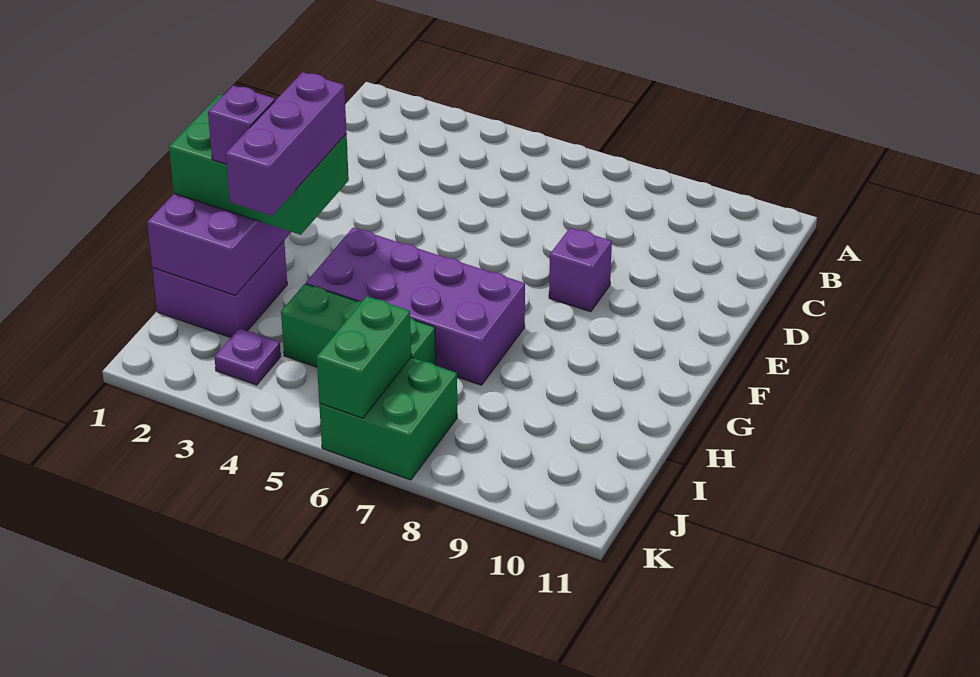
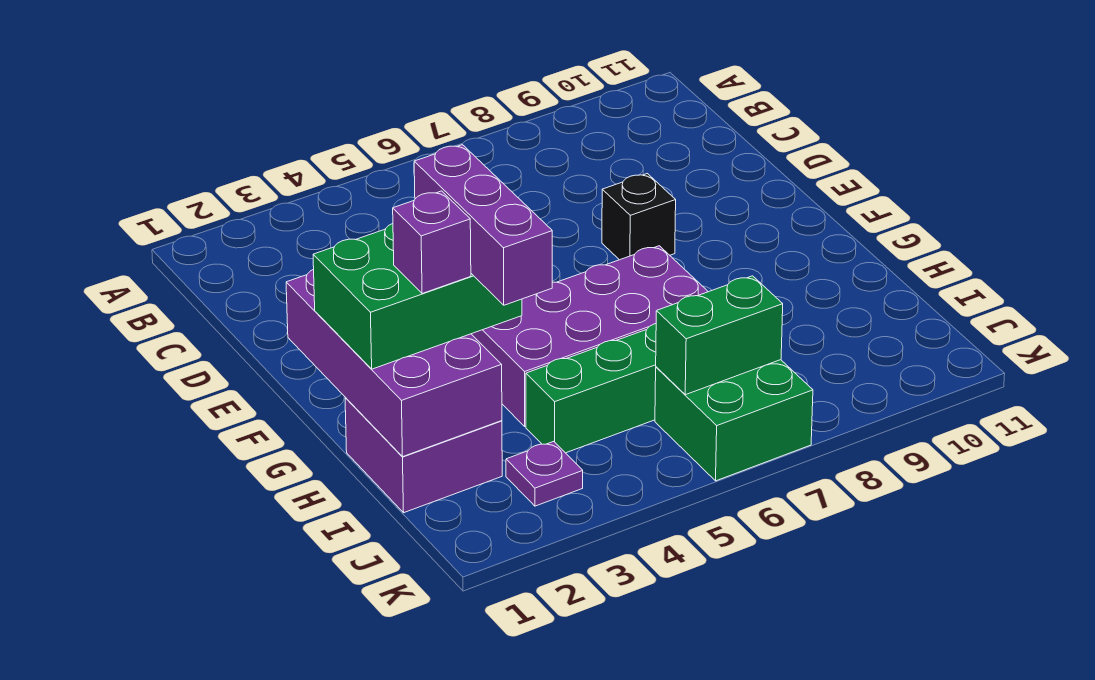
purple 1x1 brick [549,228,612,312] -> black 1x1 brick [602,174,676,260]
green 1x2 brick [317,296,411,418] -> green 1x2 brick turned to [656,276,783,395]

